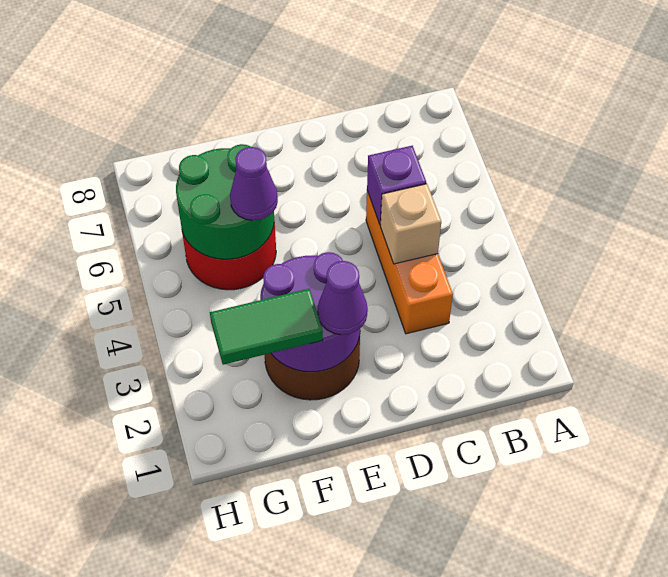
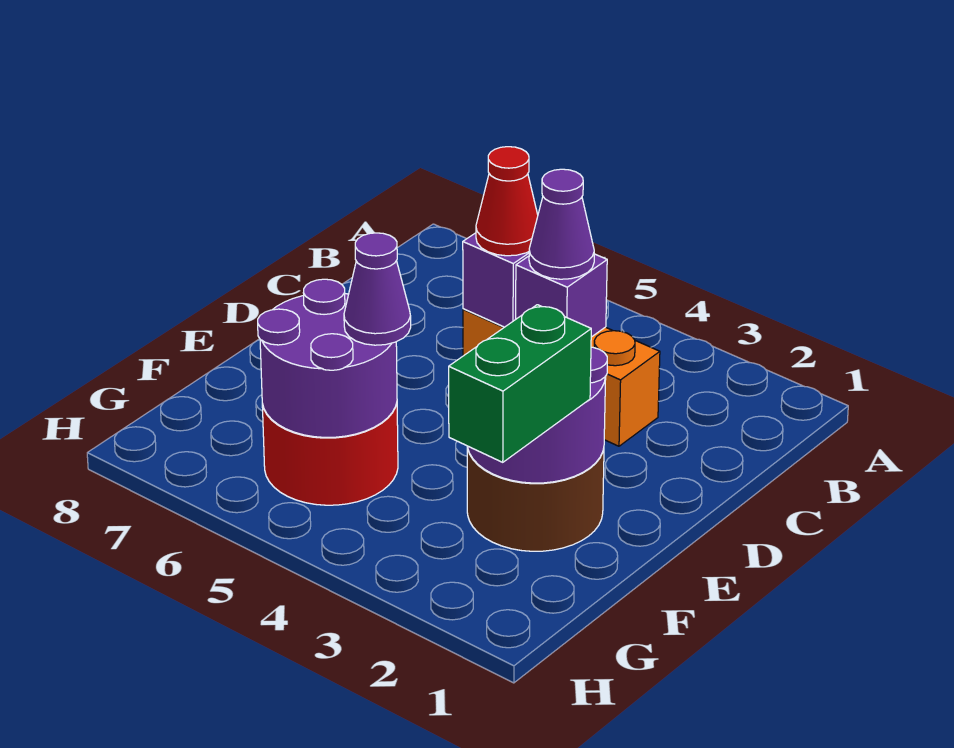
tan 1x1 brick [380,184,441,264] -> purple 1x1 brick [516,254,607,337]
none -> red 1x1 cone [476,147,538,256]
purple 1x1 cone [318,261,368,335] -> purple 1x1 cone moved to [529,169,594,279]
green 1x2 tile [210,289,323,365] -> green 1x2 brick [449,305,591,462]
green 2x2 round brick [176,144,274,259] -> purple 2x2 round brick [258,279,397,437]

